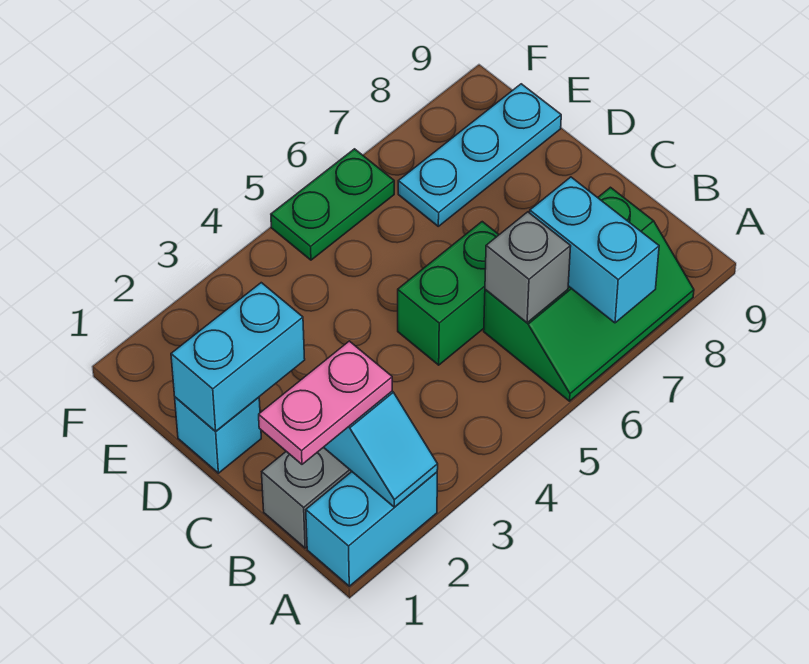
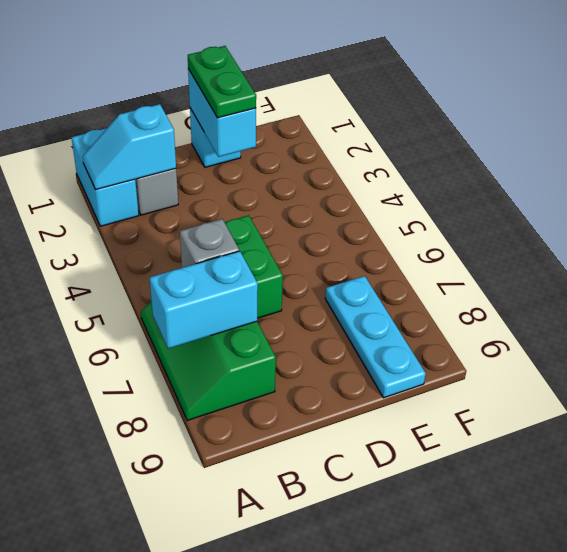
pink 1x2 plate [259,341,392,464] -> none
green 1x2 plate [271,149,394,260] -> green 1x2 plate moved to [188,46,256,118]

